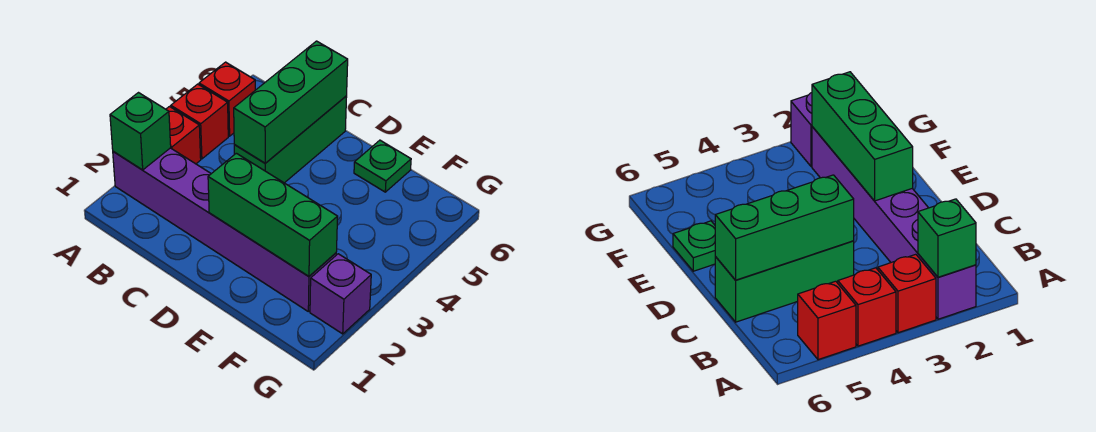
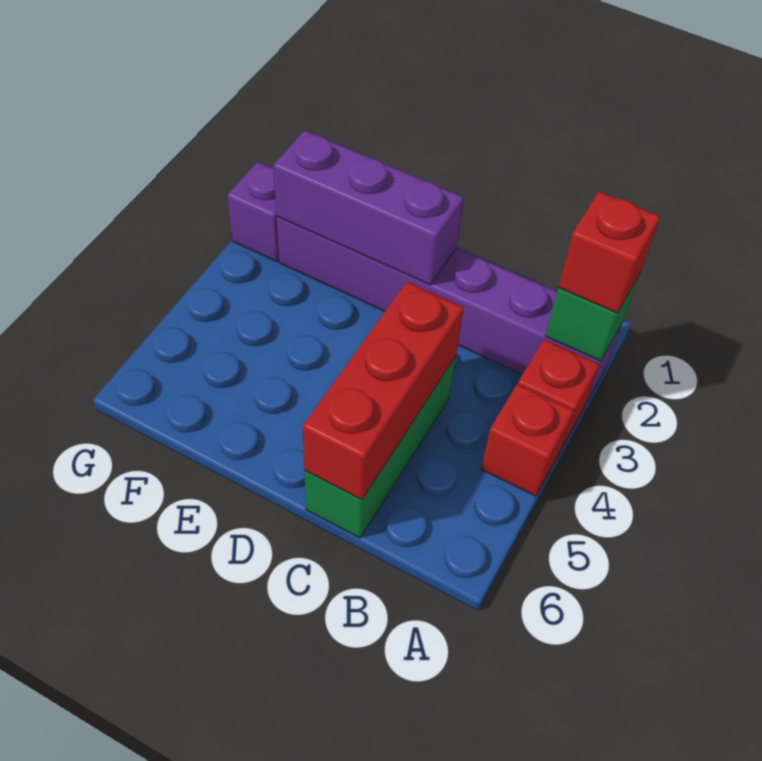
red 1x1 brick [199,62,255,136] -> red 1x1 brick moved to [558,191,660,313]
green 1x3 brick [234,41,348,163] -> red 1x3 brick [303,282,464,500]
green 1x3 brick [208,153,338,276] -> purple 1x3 brick [274,130,464,285]
green 1x1 plate [354,140,411,192] -> none

